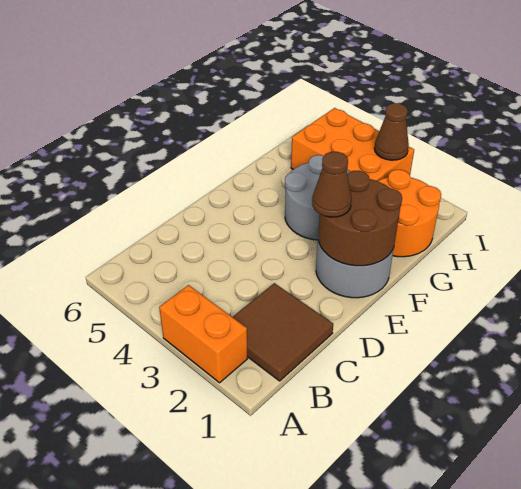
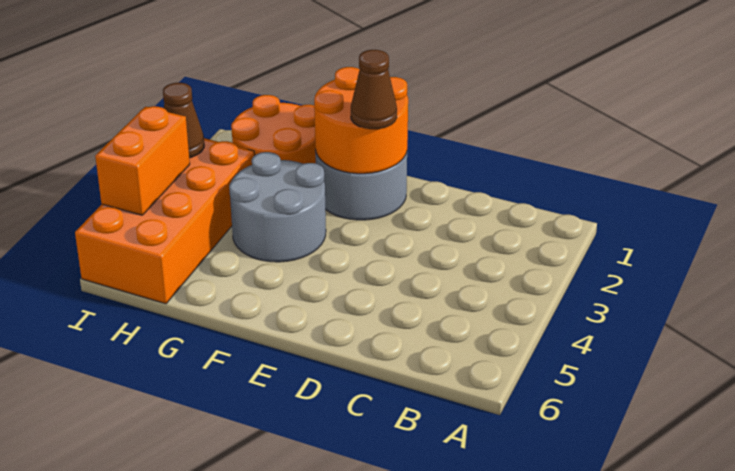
orange 1x2 brick [159,285,248,383] -> orange 1x2 brick moved to [95,106,190,215]
brown 2x2 tile [233,283,333,381] -> none
brown 2x2 round brick [318,171,402,266] -> orange 2x2 round brick [314,67,408,174]
orange 2x3 brick [291,108,414,181] -> orange 2x4 brick [75,138,255,304]

